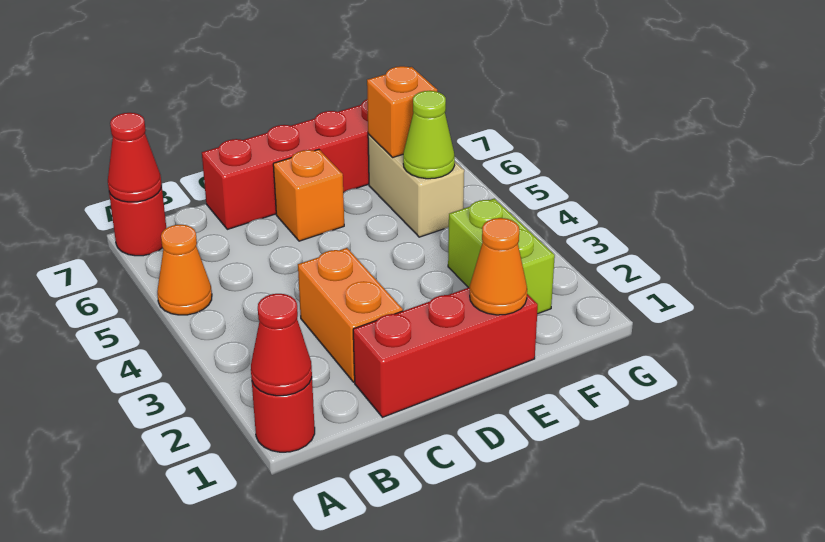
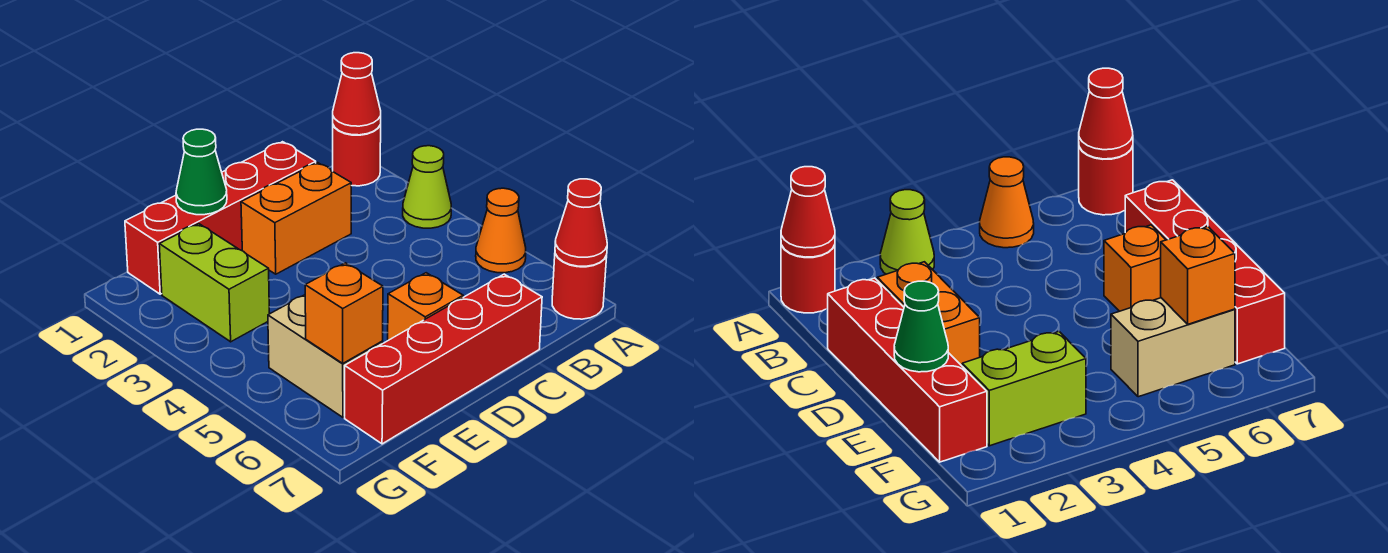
red 1x3 brick [353,287,538,417] -> red 1x4 brick [125,142,316,294]
orange 1x2 brick [298,248,403,382] -> orange 1x2 brick turned to [241,163,351,274]
orange 1x1 cone [470,218,527,315] -> green 1x1 cone [176,129,227,215]
lime 1x1 cone [403,91,455,179] -> lime 1x1 cone moved to [403,146,451,228]

